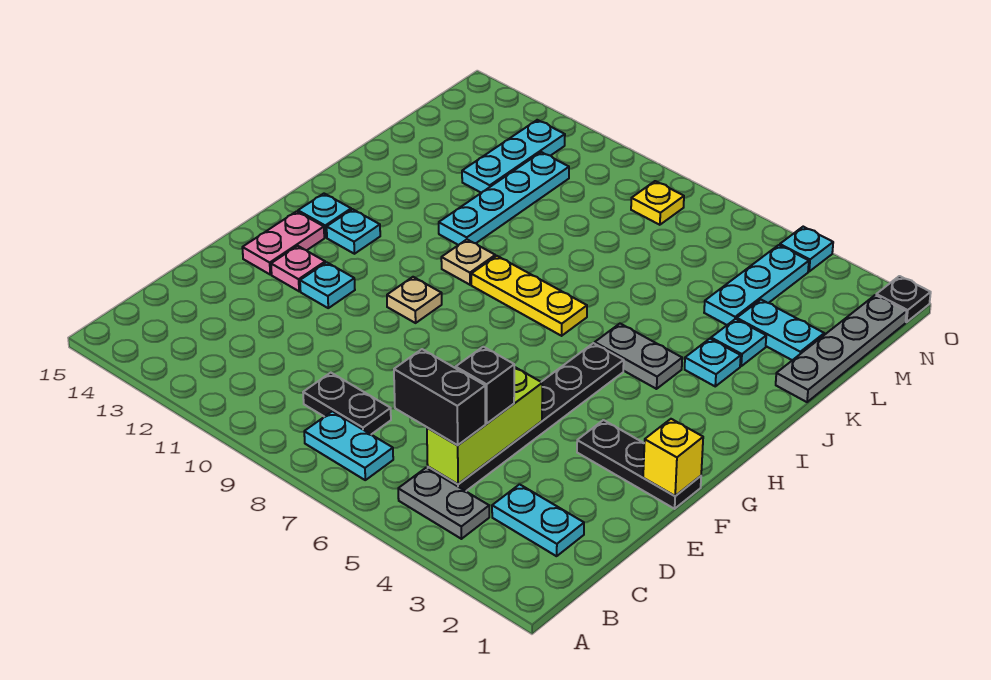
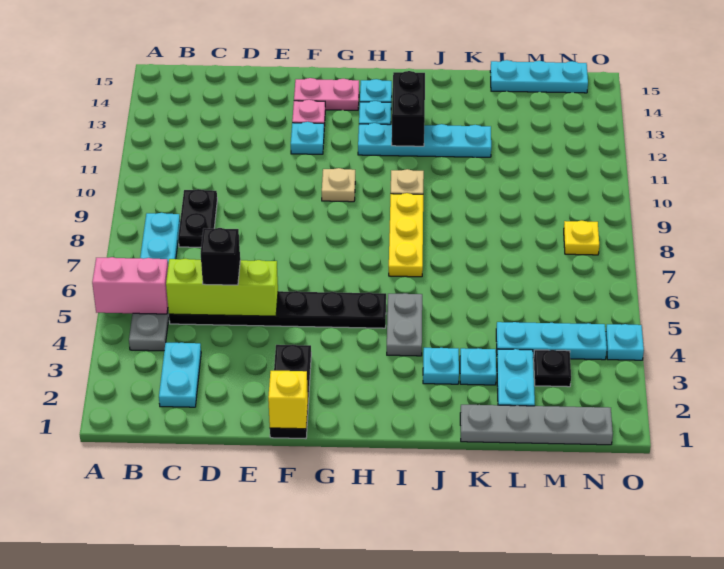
none -> pink 1x2 brick [92,257,168,314]
black 1x2 brick [394,349,485,445] -> black 1x2 brick moved to [392,71,425,146]
cyan 1x4 plate [439,152,569,245] -> cyan 1x4 plate moved to [358,123,491,157]
cyan 1x3 plate [462,120,565,193] -> cyan 1x3 plate moved to [490,60,588,93]
black 1x1 plate [876,276,931,322] -> black 1x1 plate moved to [534,350,571,387]

